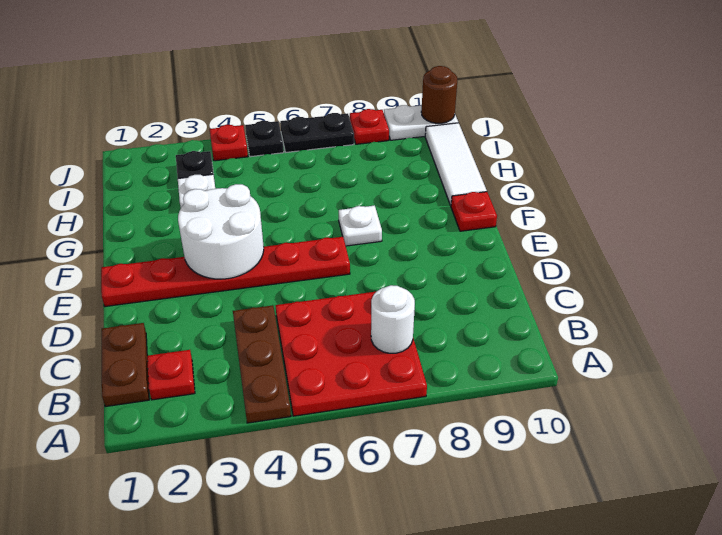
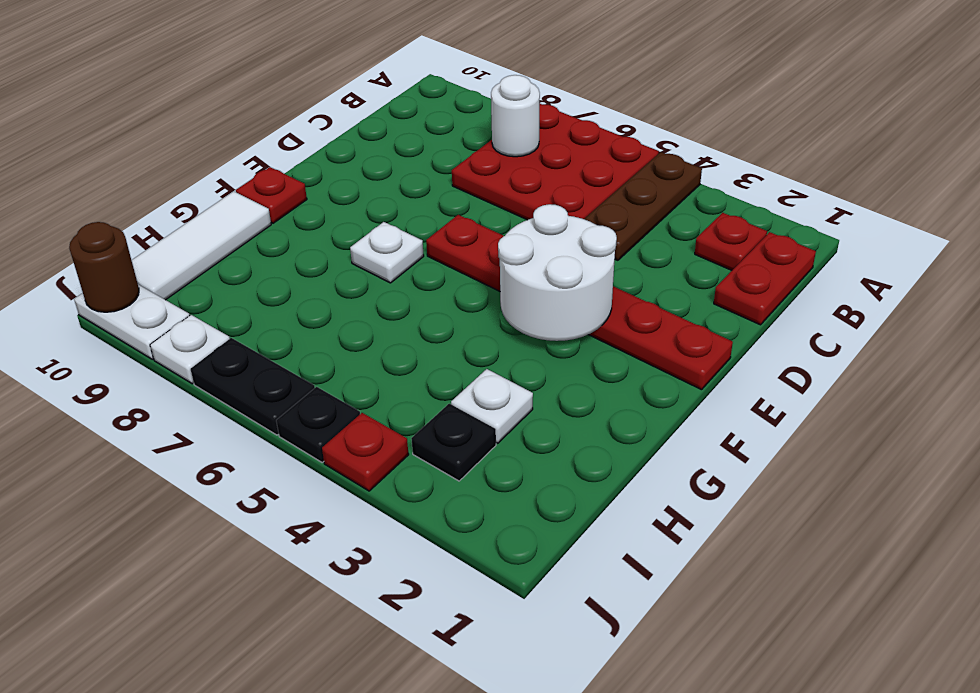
brown 1x2 plate [102,323,149,407] -> red 1x2 plate [714,232,816,325]
red 1x1 plate [350,109,389,144] -> white 1x1 plate [150,315,230,384]

